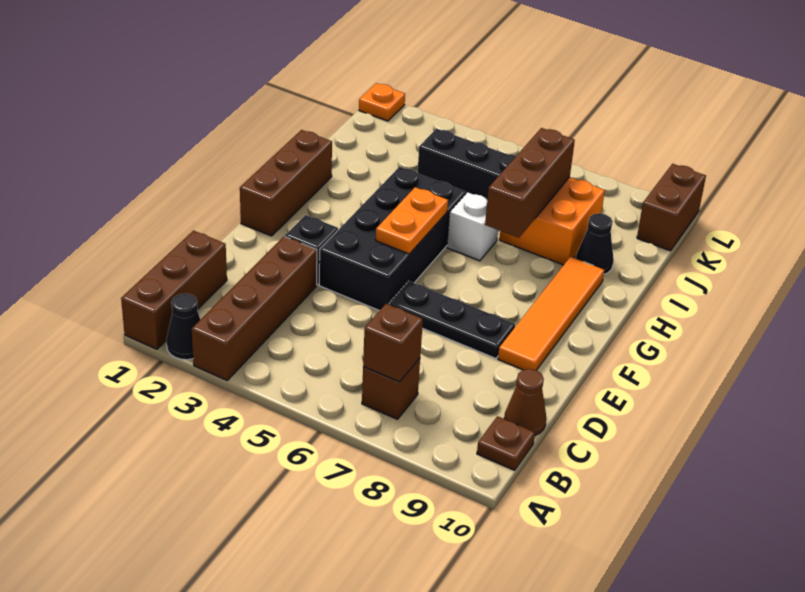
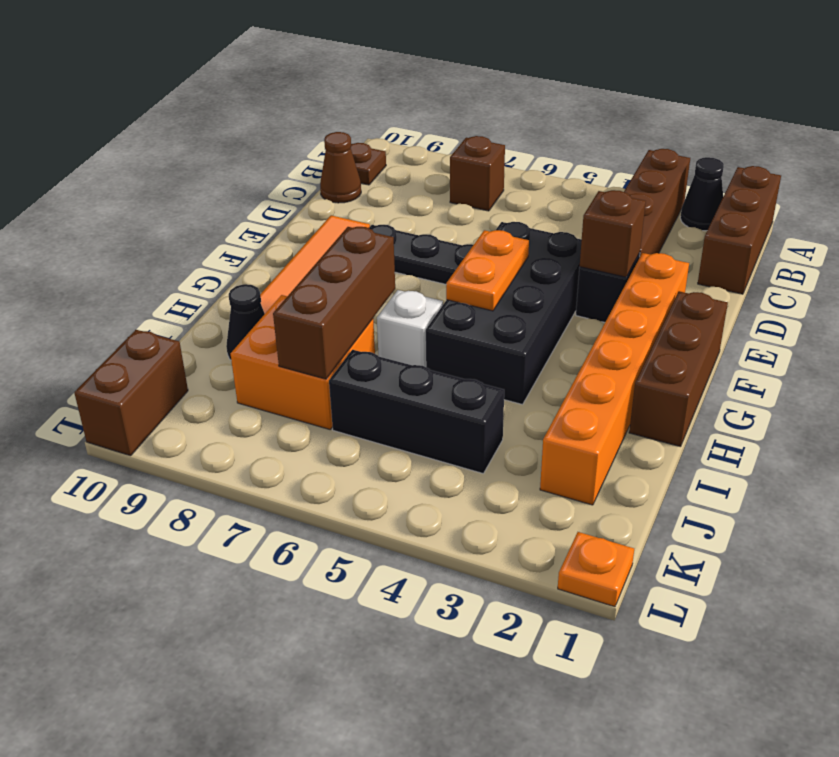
brown 1x1 brick [363,304,423,382] -> brown 1x1 brick moved to [580,190,646,277]
none -> orange 1x6 brick [540,253,689,505]

